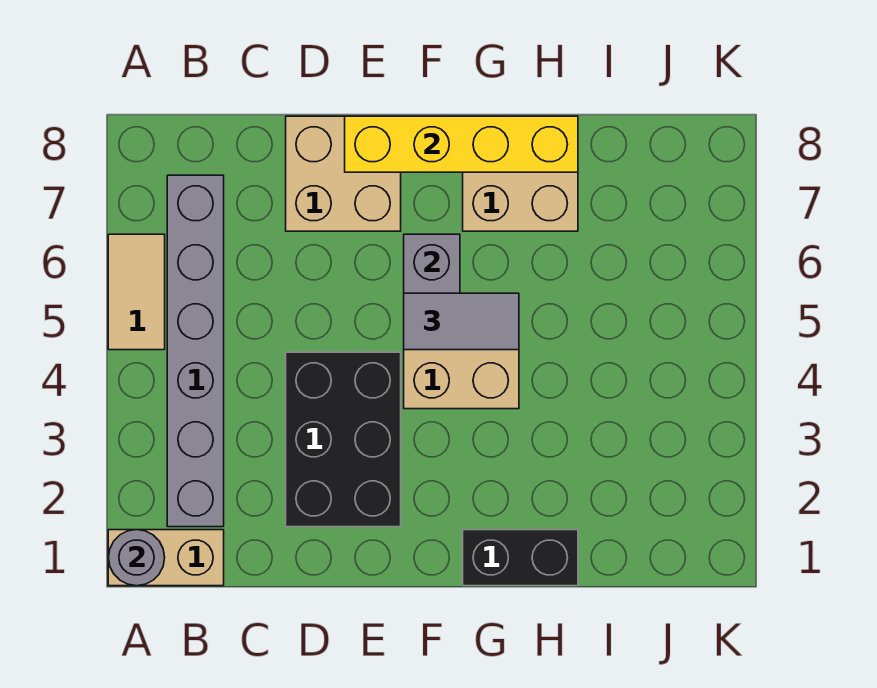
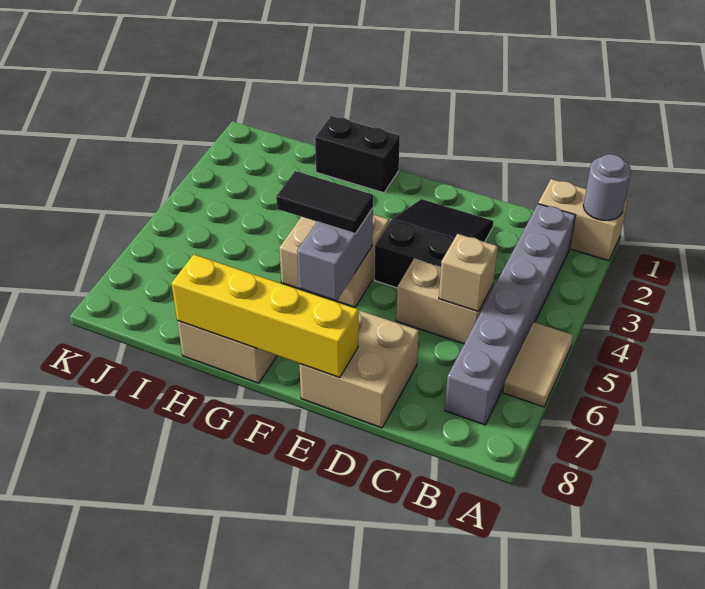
none -> tan 1x2 brick [396,259,493,344]
none -> tan 1x1 brick [439,234,498,312]
black 2x3 brick [286,352,401,527] -> black 2x3 slope [374,199,494,288]
grey 1x2 tile [404,293,519,350] -> black 1x2 tile [276,171,373,234]

